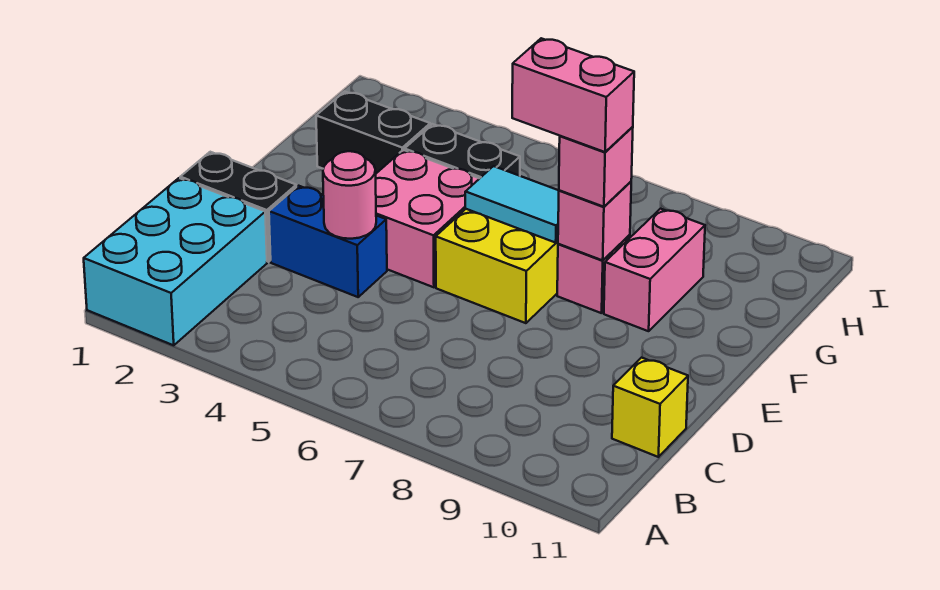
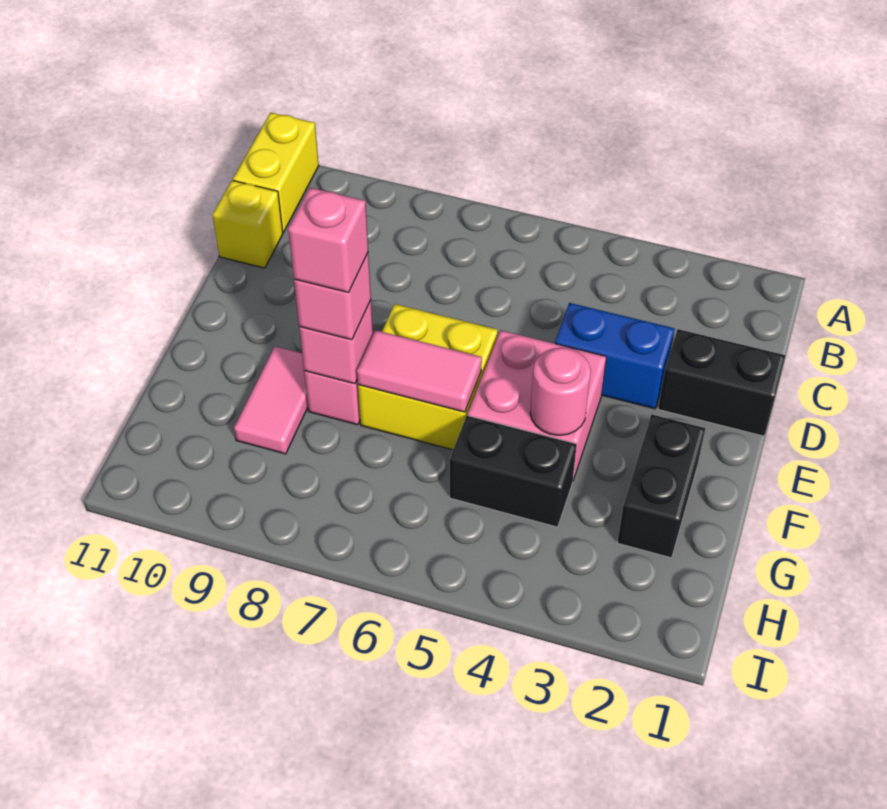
cyan 2x3 brick [84,178,267,345] -> none
none -> yellow 1x2 brick [233,113,319,232]
pink 1x1 round brick [323,151,376,239] -> pink 1x1 round brick moved to [530,348,591,435]
cyan 1x2 tile [465,166,559,243] -> pink 1x2 tile [357,330,482,412]
pink 1x2 brick [512,38,634,152] -> pink 1x1 brick [288,188,368,293]
pink 1x2 brick [604,209,705,331] -> pink 1x2 tile [234,346,308,454]
black 1x2 brick [316,92,430,174] -> black 1x2 brick turned to [617,414,706,558]

